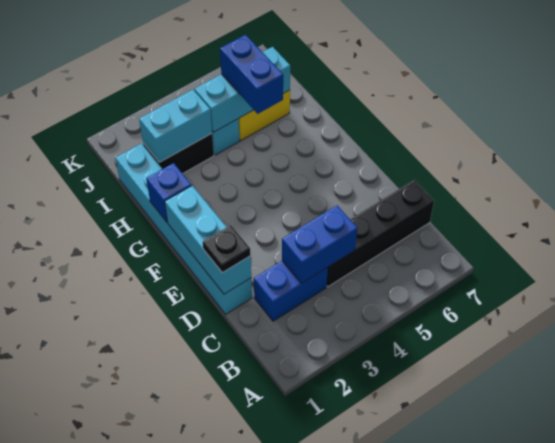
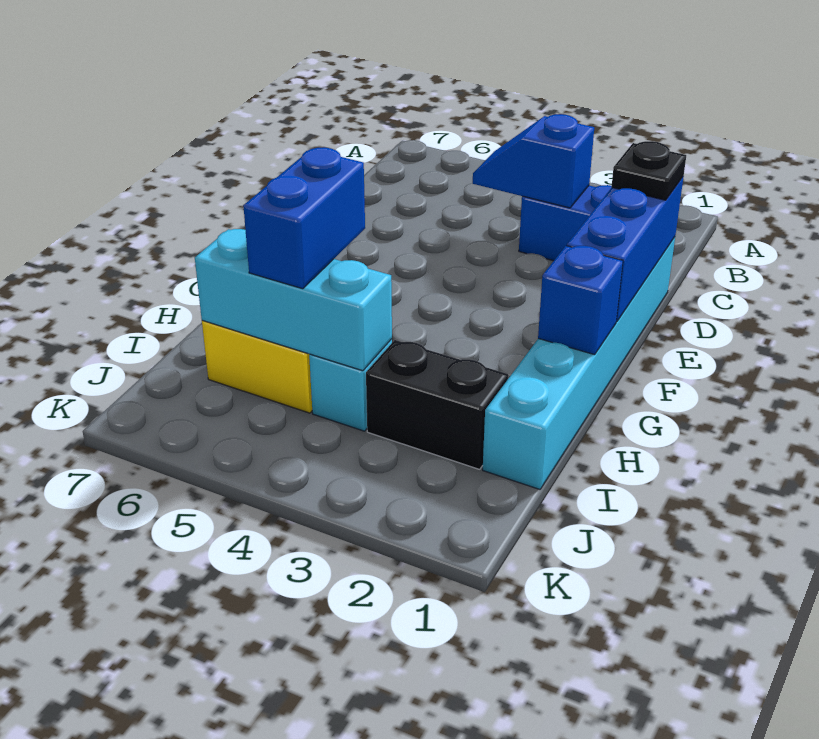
blue 1x2 brick [282,206,357,284] -> blue 1x2 slope [473,114,594,208]
black 1x4 brick [327,180,434,287] -> none
cyan 1x3 brick [165,186,251,294] -> blue 1x3 brick [567,176,684,322]
cyan 1x2 brick [139,90,212,162] -> none

